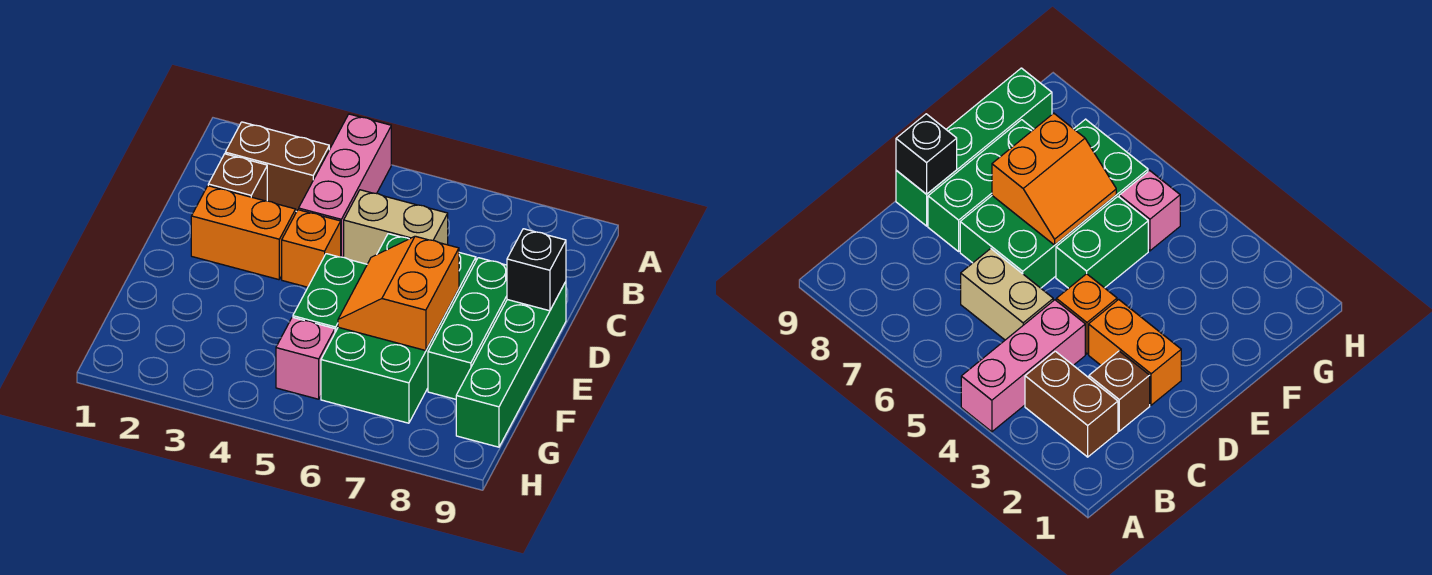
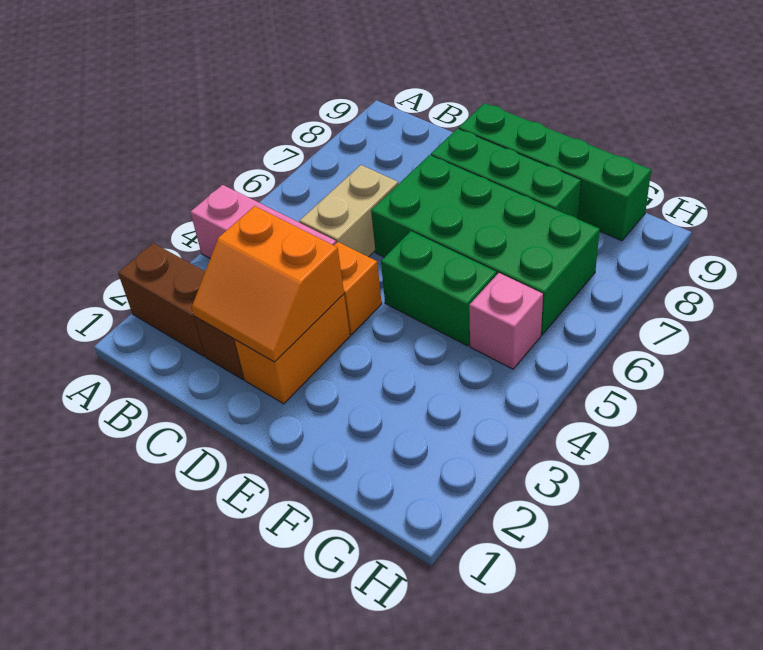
brown 1x2 brick [225,122,329,212] -> brown 1x2 brick turned to [118,243,205,356]
black 1x1 brick [507,229,566,311] -> none
orange 2x2 slope [338,236,459,351] -> orange 2x2 slope moved to [192,206,344,362]

